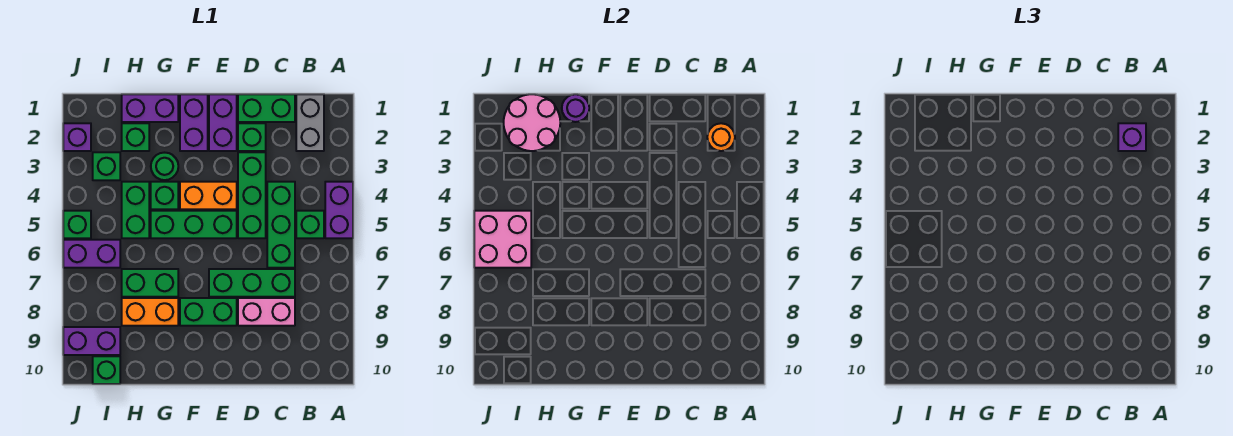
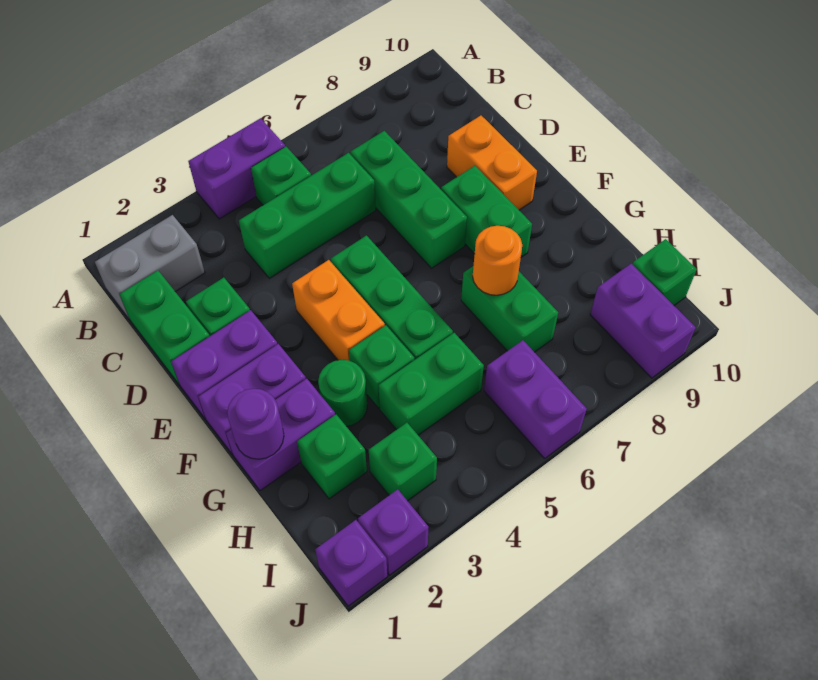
orange 1x1 round brick [707,123,735,151] -> orange 1x1 round brick moved to [473,226,522,295]
purple 1x1 brick [1118,123,1146,151] -> purple 1x1 brick moved to [315,520,387,606]
pink 1x2 brick [238,298,295,326] -> none
green 1x3 brick [238,152,266,238] -> none
purple 1x2 brick [122,94,178,122] -> purple 1x2 brick turned to [226,379,335,491]
orange 1x2 brick [122,298,178,326] -> orange 1x2 brick moved to [447,116,537,210]
pink 2x2 round brick [504,94,560,151] -> none
pink 2x2 brick [474,211,531,268] -> none
green 1x1 brick [63,211,91,238] -> none

